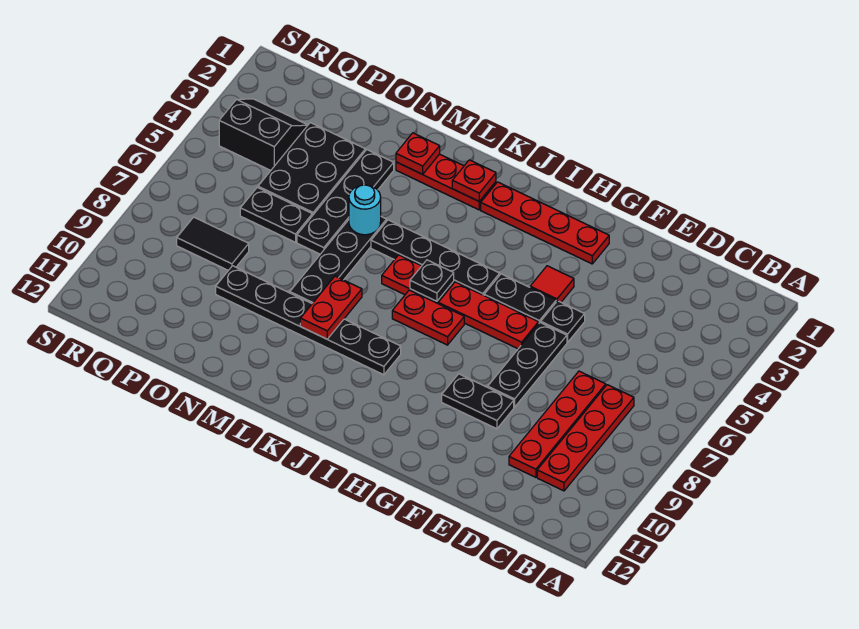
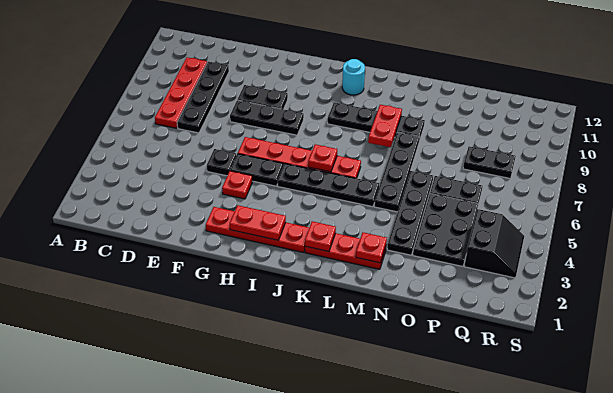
red 1x4 plate [509,371,606,477] -> black 1x4 plate [177,62,229,133]
black 1x3 plate [488,322,567,407] -> black 1x3 plate turned to [230,100,304,135]
red 1x1 tile [530,266,574,302] -> red 1x1 plate [222,171,253,199]
red 1x2 plate [392,290,464,345] -> red 1x2 plate moved to [230,205,286,240]
black 1x1 plate [410,260,454,301] -> red 1x1 plate [308,144,337,172]
black 1x6 plate [216,266,401,375] -> black 1x4 plate [328,103,425,141]
cyan 1x1 round brick [349,185,381,235] -> cyan 1x1 round brick moved to [342,59,365,95]
black 1x2 tile [177,217,249,270] -> black 1x2 plate [463,146,516,178]
black 2x2 slope [219,99,308,170] -> black 2x2 slope turned to [464,209,524,278]

